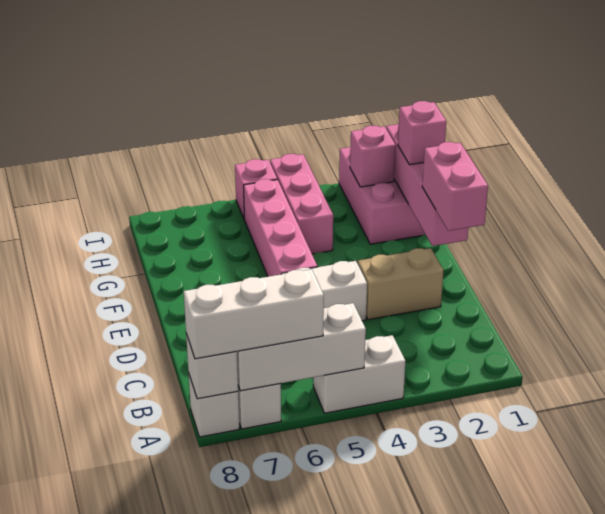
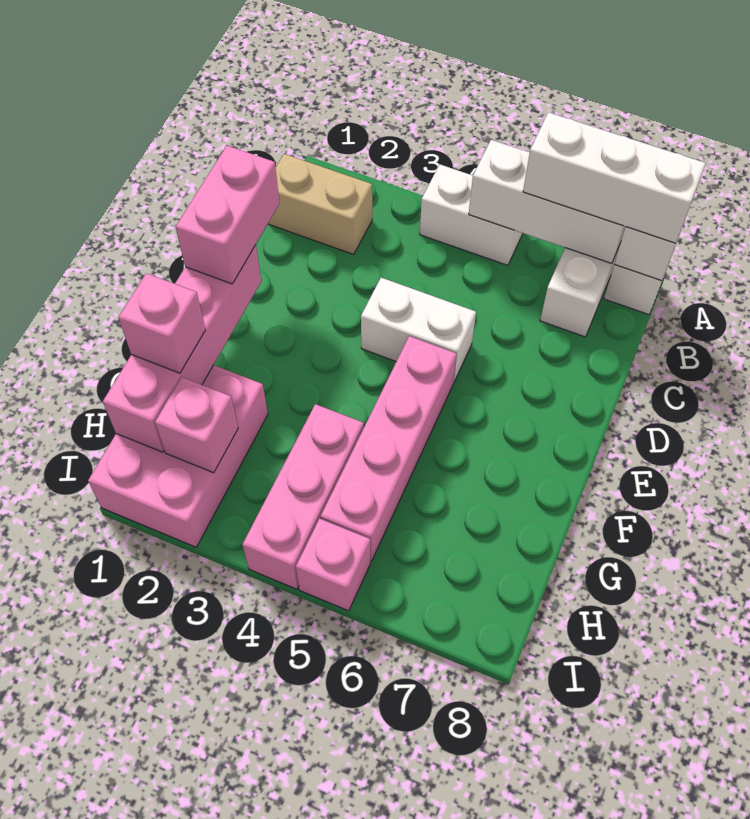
tan 1x2 brick [358,248,444,320] -> tan 1x2 brick moved to [268,154,372,254]

